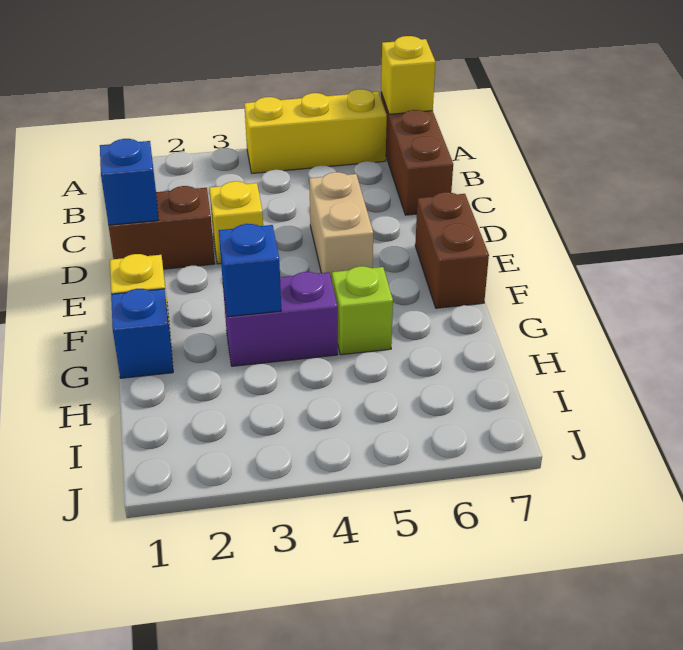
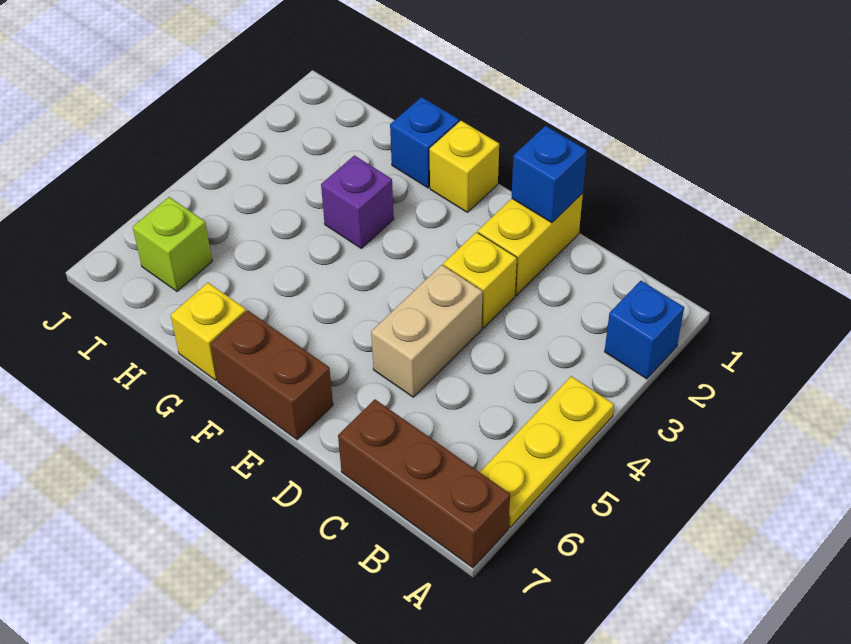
yellow 1x3 brick [244,89,387,173] -> yellow 1x3 plate [480,376,614,528]
yellow 1x1 brick [381,36,435,114] -> yellow 1x1 brick moved to [171,283,246,380]
brown 1x2 brick [109,186,215,269] -> yellow 1x2 brick [478,194,583,295]
tan 1x2 brick [309,172,373,281] -> tan 1x2 brick turned to [371,265,482,397]
purple 1x2 brick [223,272,338,366] -> purple 1x1 brick [321,155,394,248]
blue 1x1 brick [219,224,281,317] -> blue 1x1 brick moved to [605,281,684,379]
lime 1x1 brick [332,266,393,355] -> lime 1x1 brick moved to [133,197,212,291]

